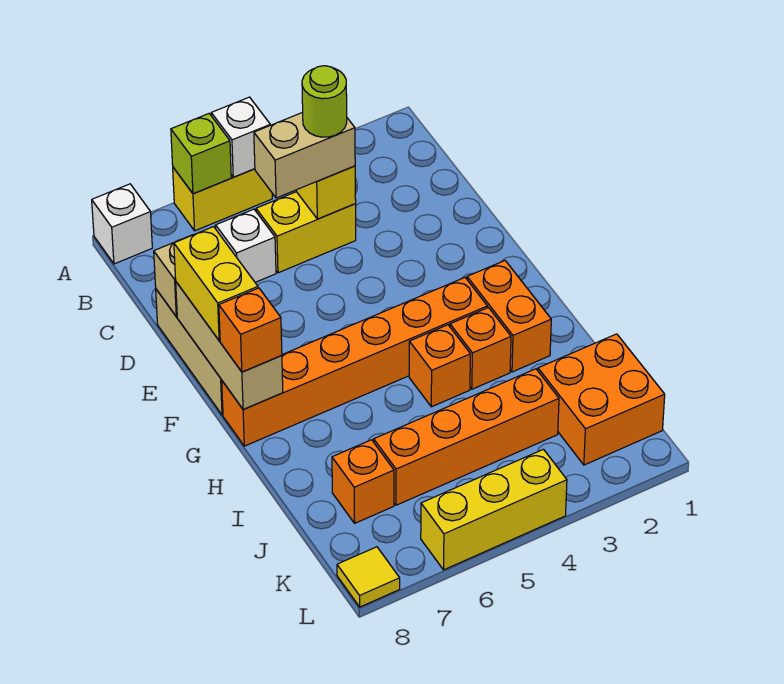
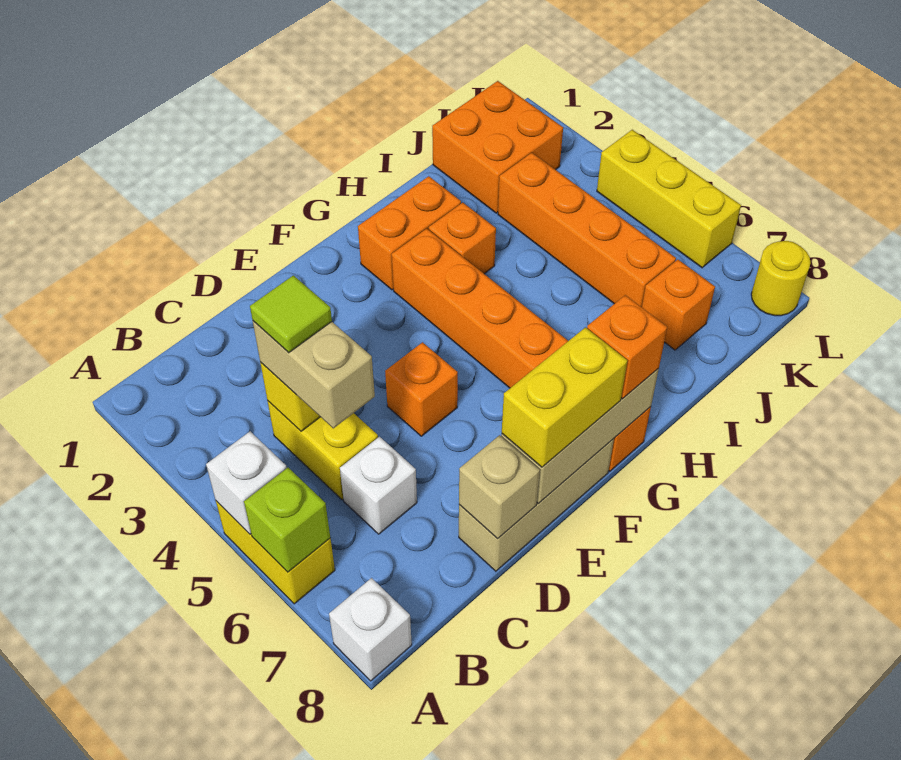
lime 1x1 round brick [302,66,347,137] -> lime 1x1 tile [250,275,332,353]
orange 1x1 brick [409,325,470,407] -> orange 1x1 brick moved to [385,342,458,436]
yellow 1x1 tile [337,547,400,607] -> yellow 1x1 round brick [751,241,811,316]

